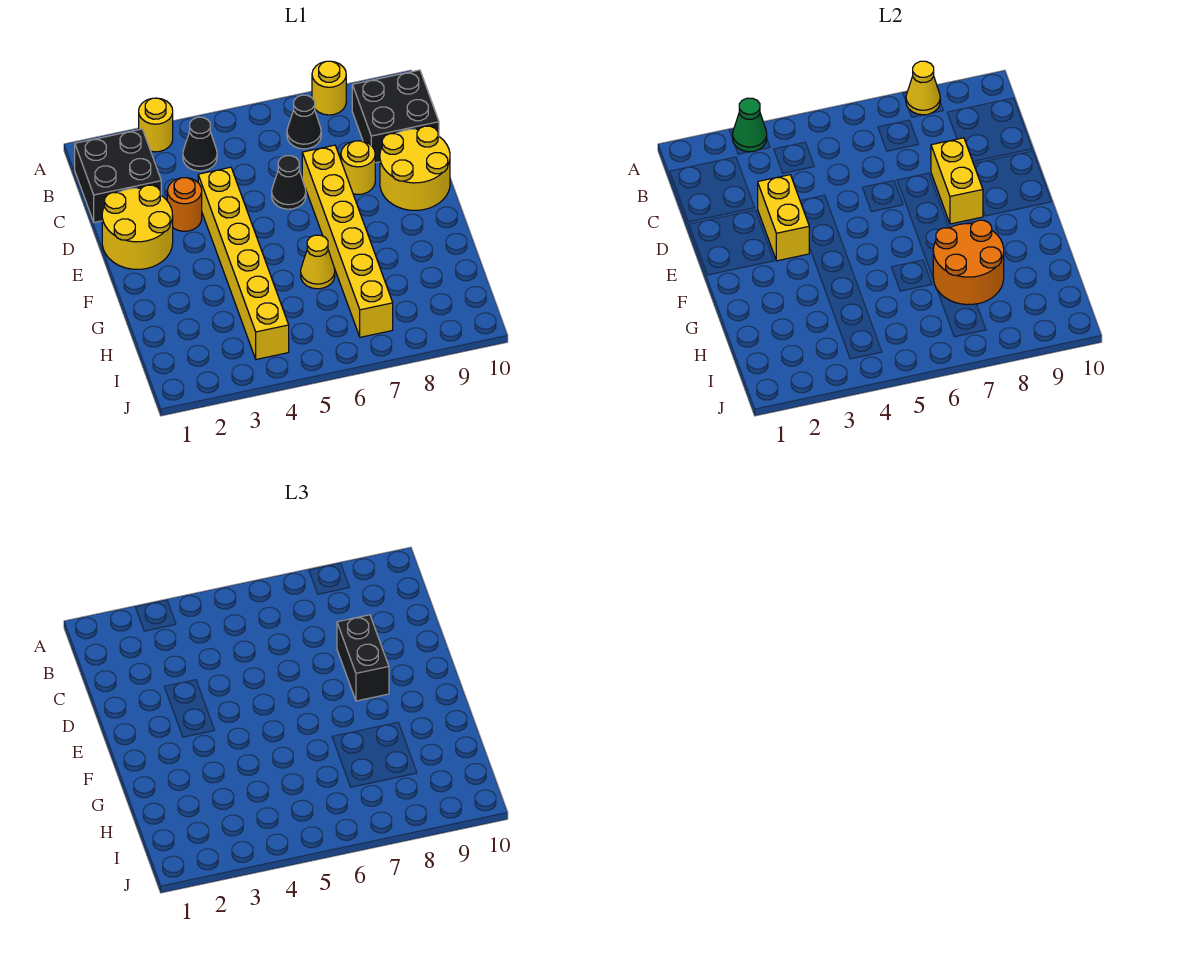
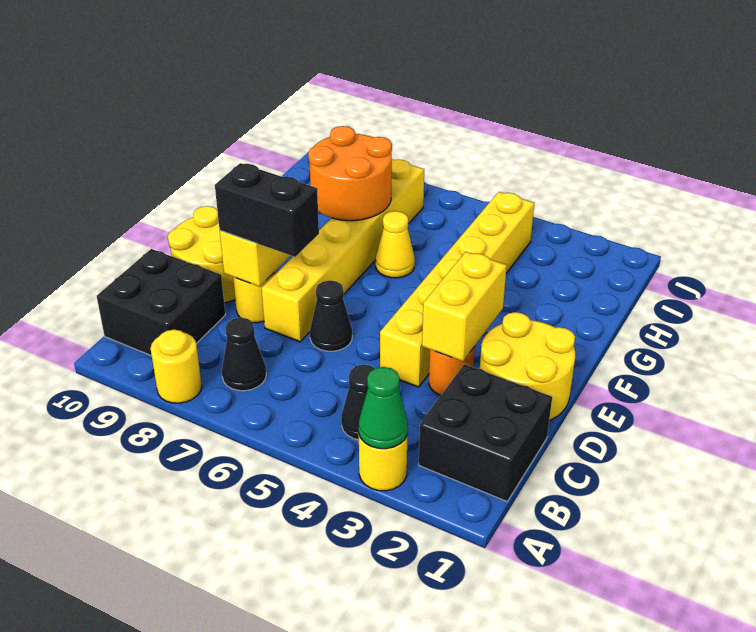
yellow 1x1 cone [906,61,940,115] -> none
black 1x2 brick [337,615,389,701] -> black 1x2 brick turned to [215,163,319,257]

